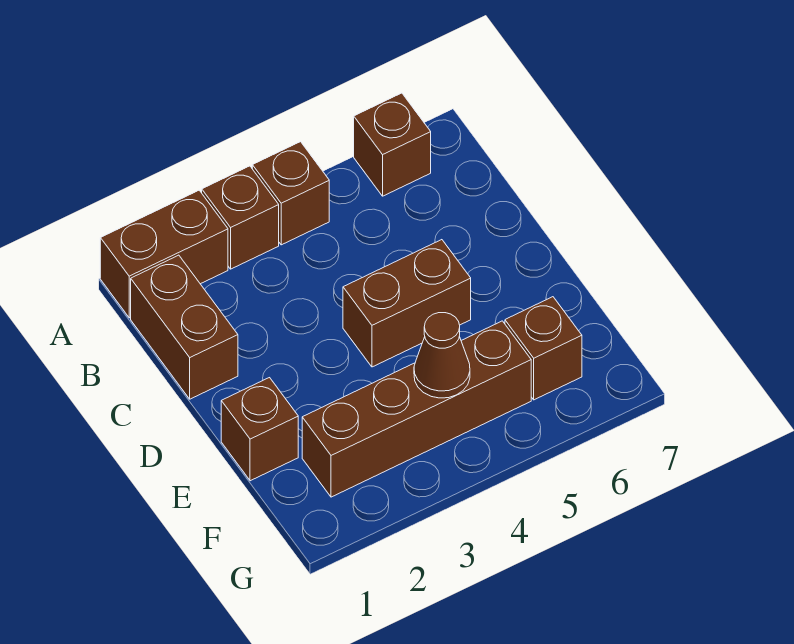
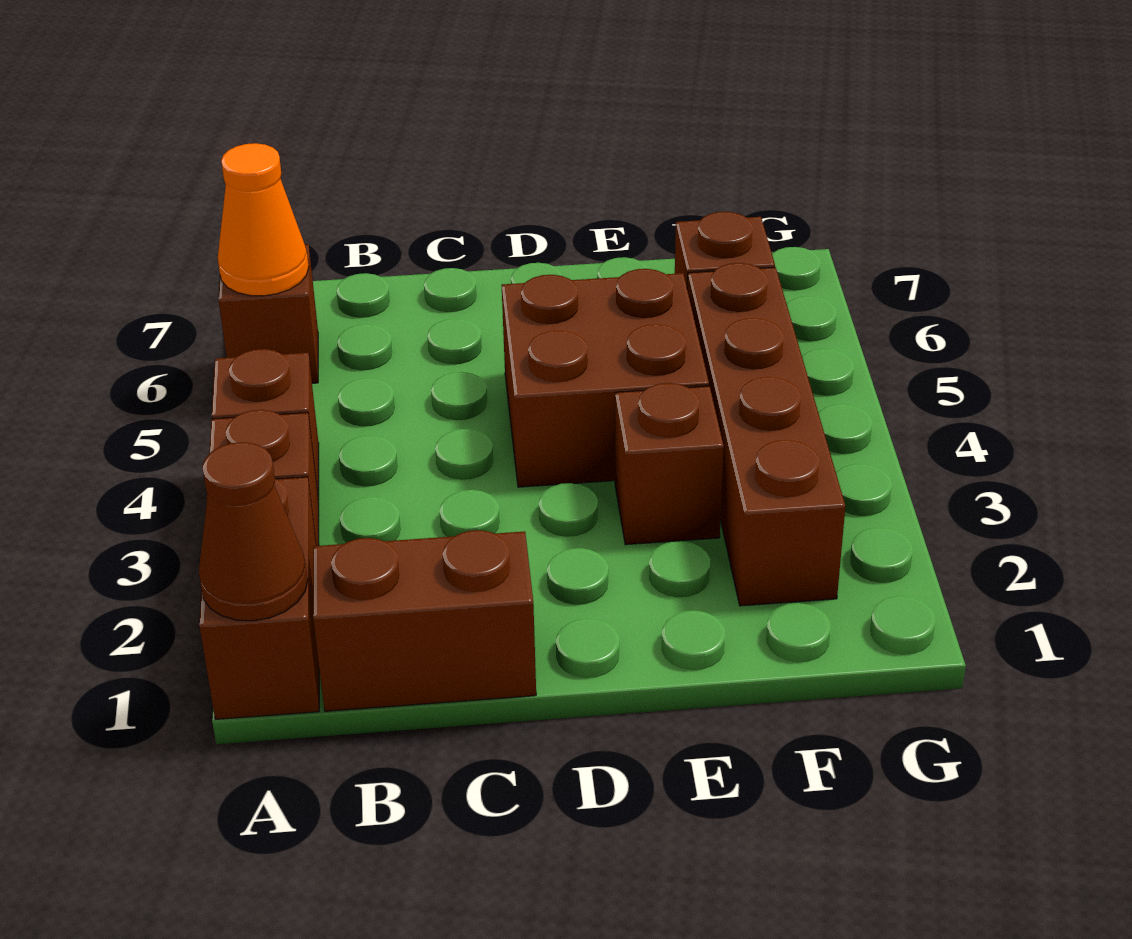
none -> orange 1x1 cone [218,143,309,296]
brown 1x2 brick [343,240,471,367] -> brown 2x2 brick [502,269,709,487]
brown 1x1 brick [221,378,298,481] -> brown 1x1 brick moved to [615,383,724,545]
brown 1x1 cone [414,313,470,398] -> brown 1x1 cone moved to [199,442,308,621]

